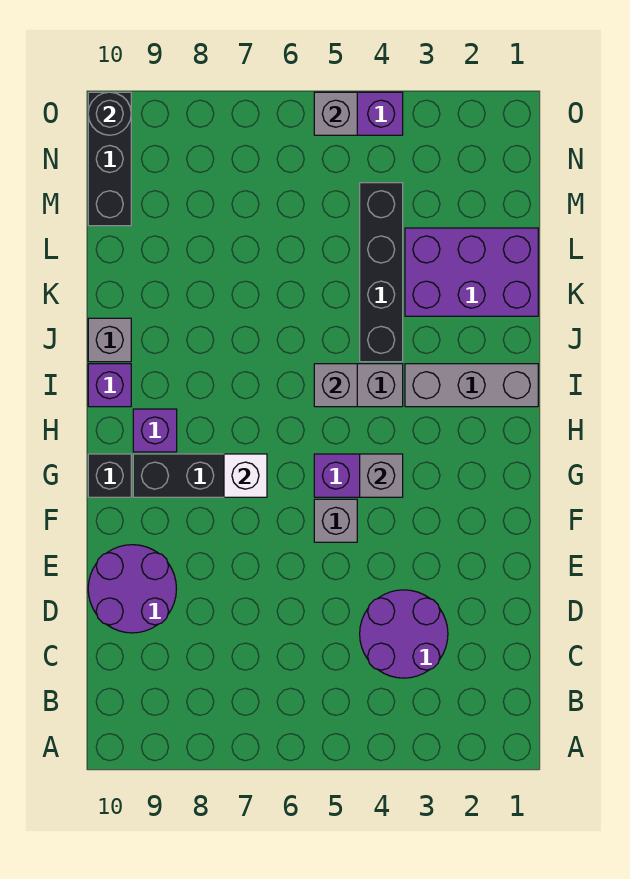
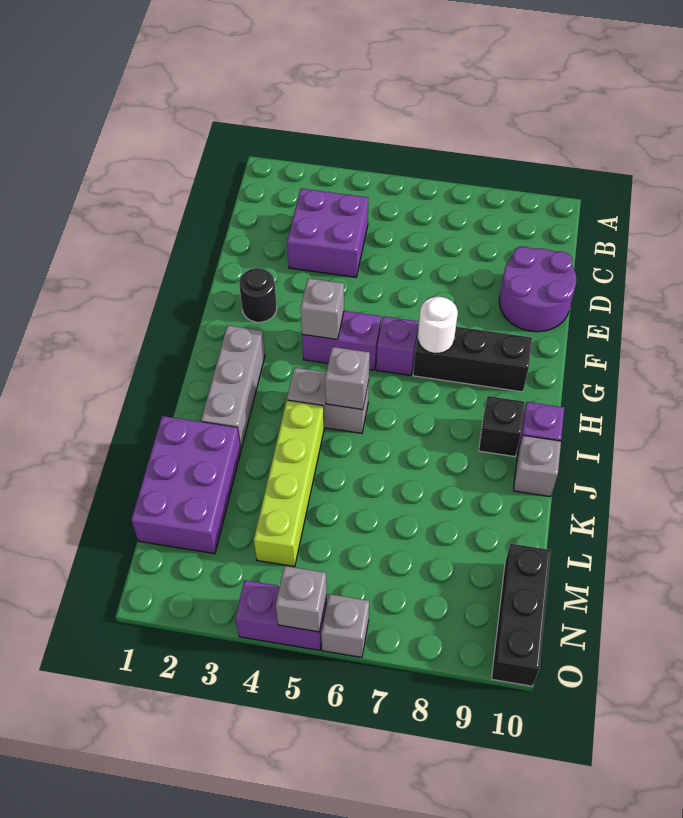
purple 2x2 round brick [360,590,448,678] -> purple 2x2 brick [287,188,368,277]
grey 1x1 brick [314,499,357,542] -> grey 1x1 brick moved to [321,594,369,658]
white 1x1 brick [224,454,267,497] -> white 1x1 round brick [418,297,458,353]
black 1x1 brick [88,454,131,497] -> black 1x1 brick moved to [479,396,525,457]
purple 1x1 brick [133,409,177,452] -> purple 1x1 brick moved to [376,316,419,376]
grey 1x3 brick [405,364,538,407] -> grey 1x3 brick turned to [201,325,265,449]
black 1x4 brick [360,183,403,362] -> lime 1x4 brick [254,400,324,567]
purple 2x3 brick [405,228,538,316] -> purple 2x3 brick turned to [131,416,241,554]
black 1x1 round brick [88,92,131,135] -> black 1x1 round brick moved to [239,268,277,322]

